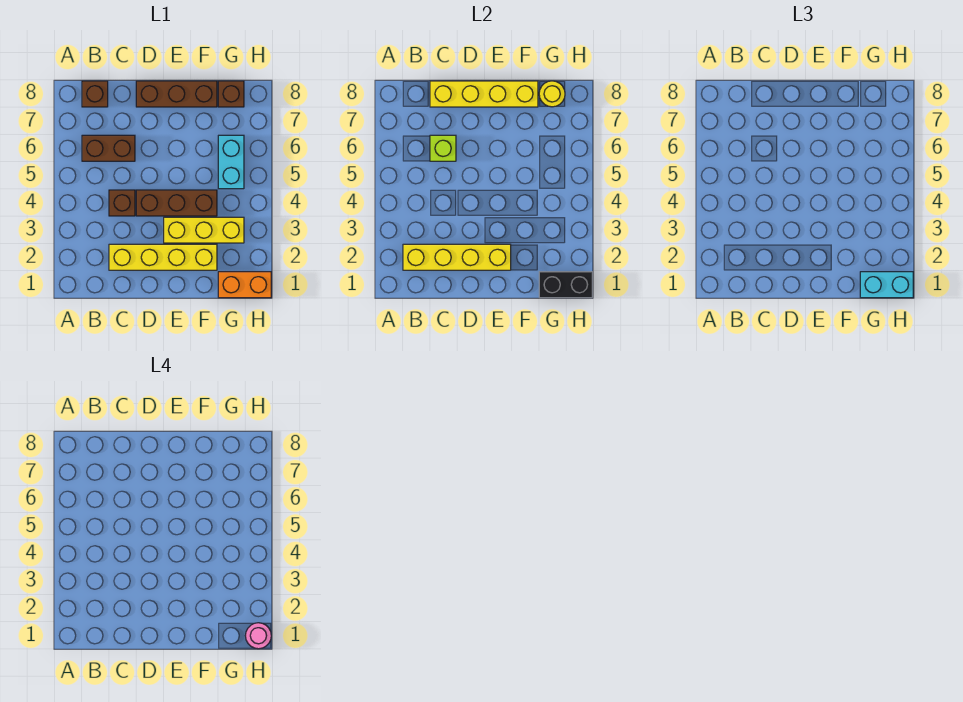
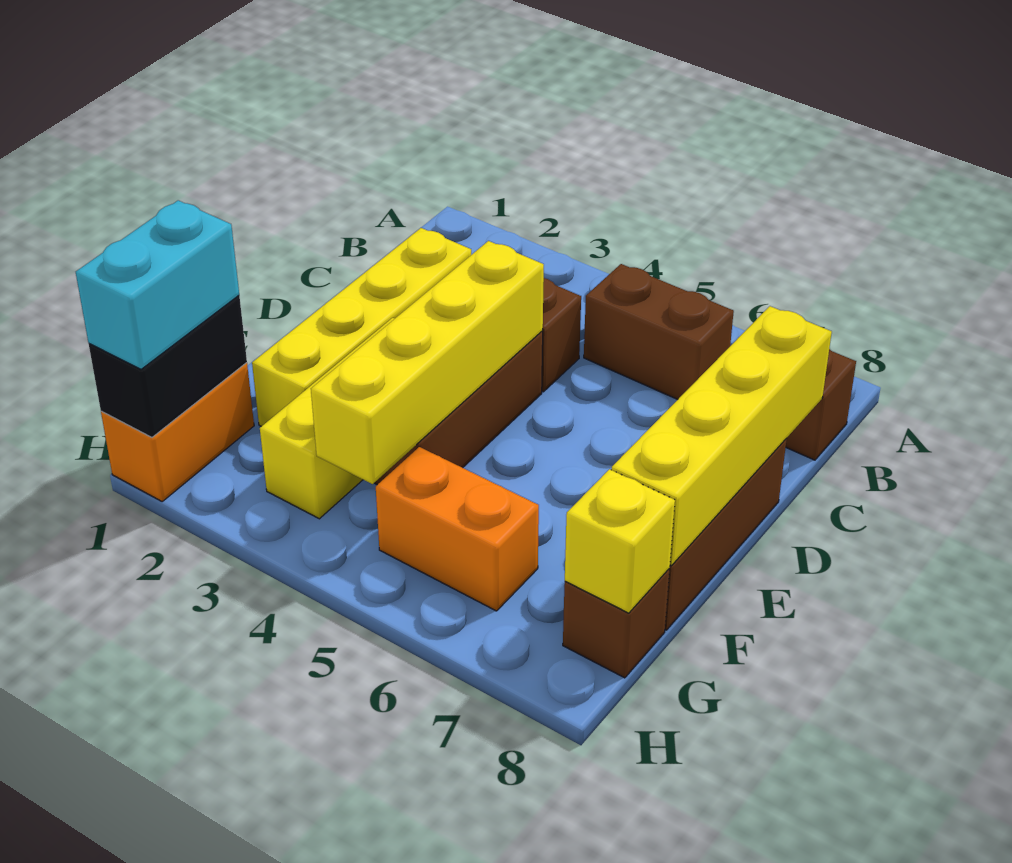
yellow 1x4 brick [403,244,511,270] -> yellow 1x4 brick moved to [311,241,544,484]
brown 1x2 brick [82,135,135,161] -> brown 1x2 brick turned to [584,264,734,399]
lime 1x1 brick [430,135,456,161] -> none
cyan 1x2 brick [218,135,244,189] -> orange 1x2 brick [376,447,539,611]
yellow 1x1 round brick [539,81,565,107] -> yellow 1x1 brick [565,469,675,613]
pink 1x1 round brick [245,623,271,649] -> none

